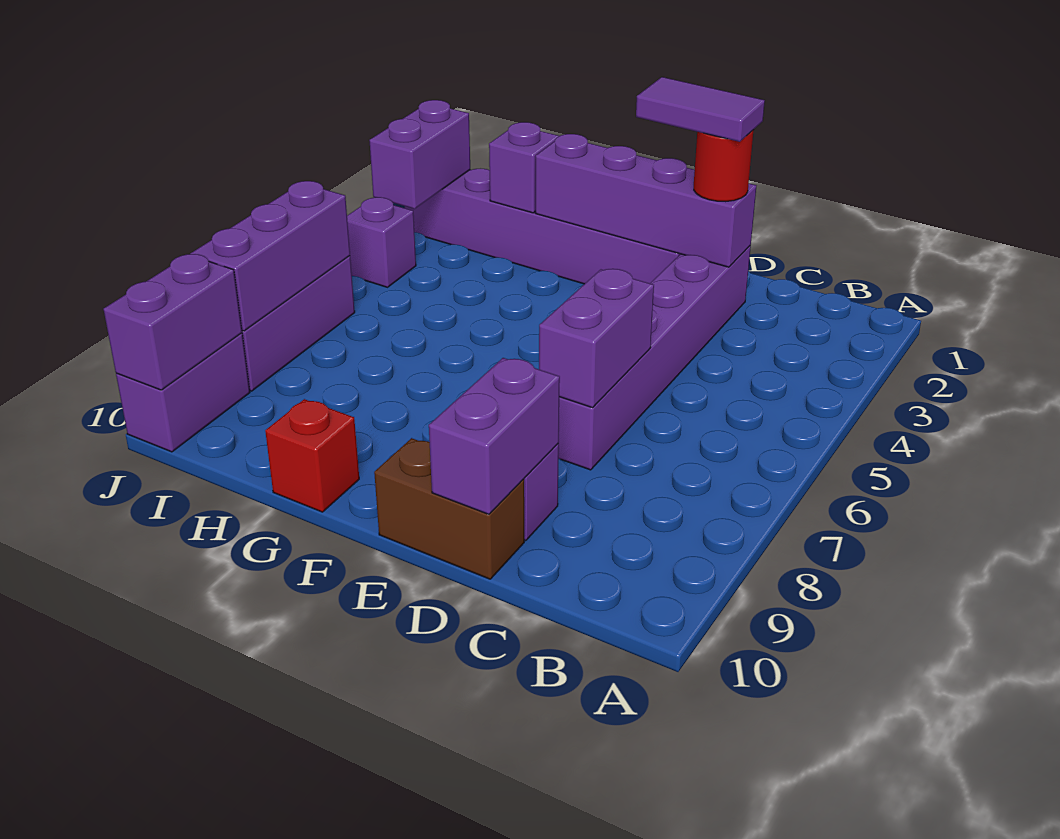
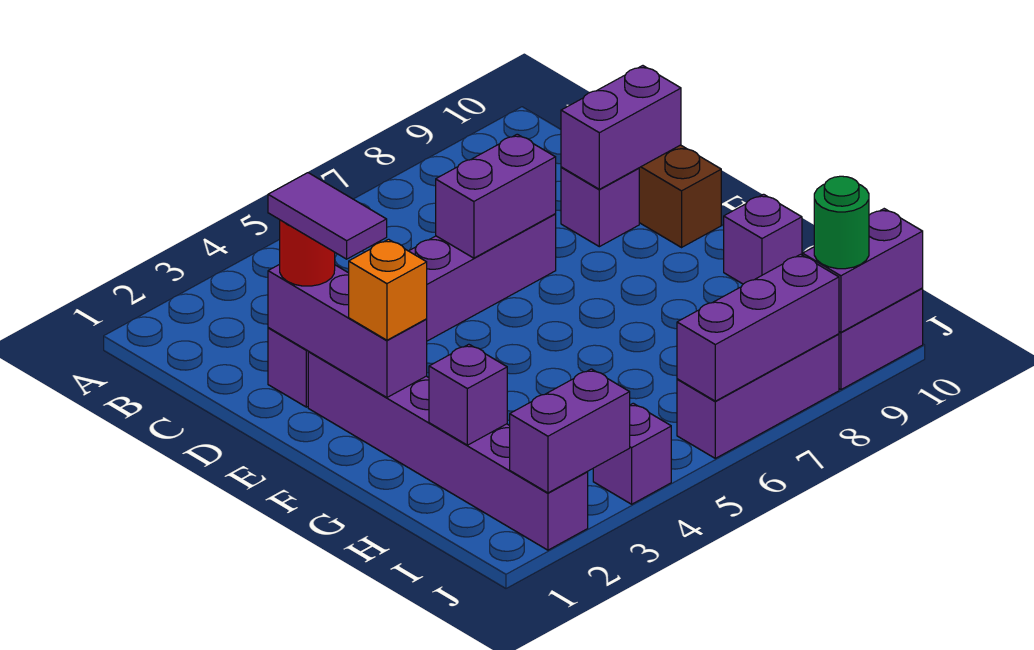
purple 1x4 brick [536,134,756,267] -> purple 1x3 brick [268,264,427,397]
none -> orange 1x1 brick [349,239,427,340]
red 1x1 brick [265,399,359,512] -> purple 1x1 brick [724,194,802,284]
none -> green 1x1 round brick [814,176,869,269]

